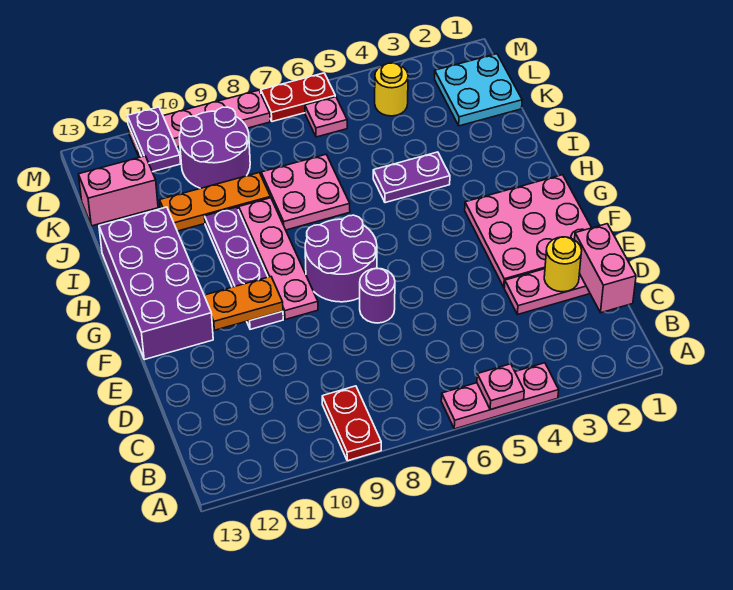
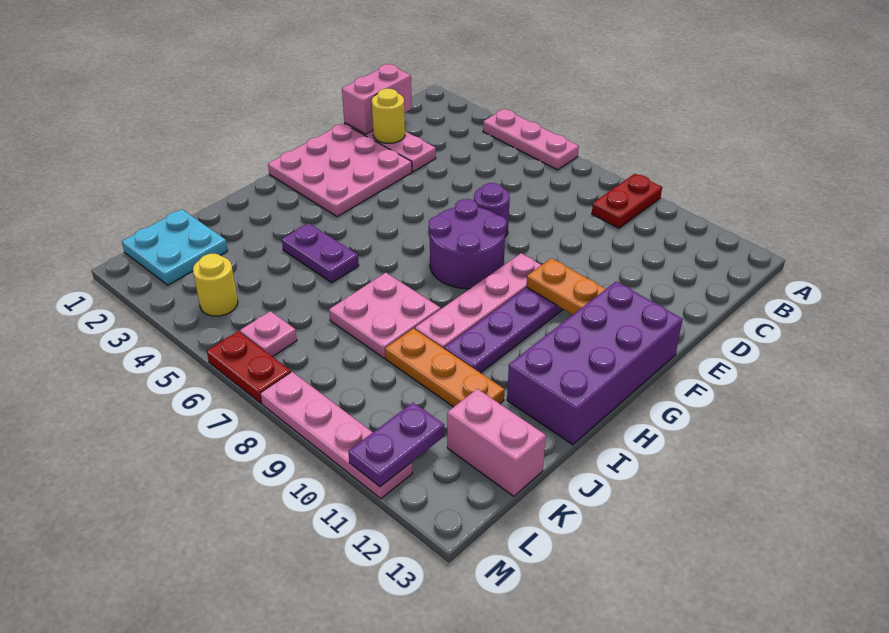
pink 1x1 plate [477,364,524,410] -> none
purple 2x2 round brick [179,107,250,188] -> none

